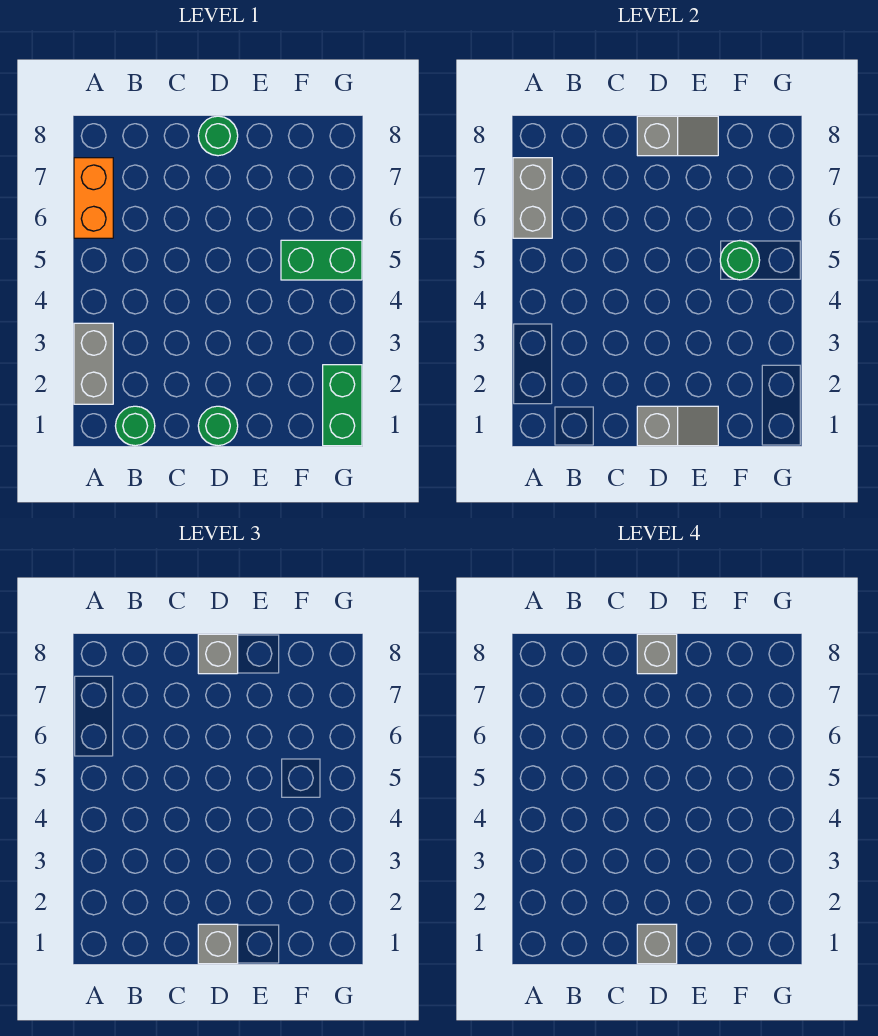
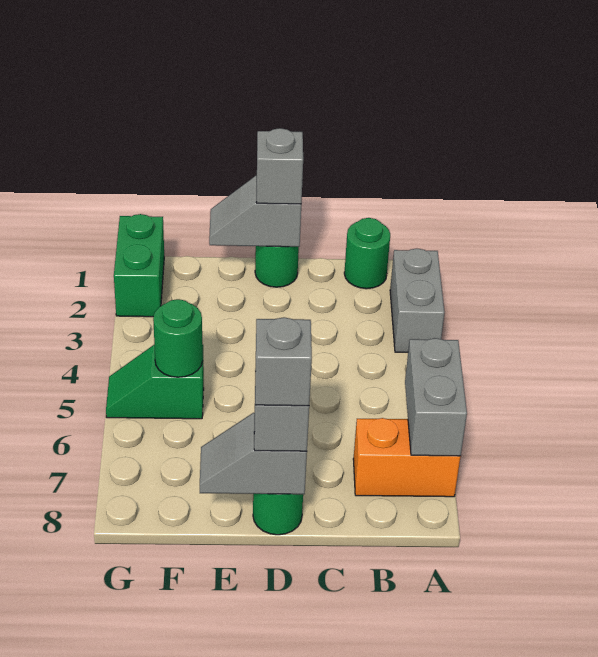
orange 1x2 brick [74,158,113,238] -> orange 1x2 brick turned to [353,418,461,497]
grey 1x1 brick [637,924,677,964] -> none
green 1x2 brick [281,240,362,280] -> green 1x2 slope [106,344,204,419]

